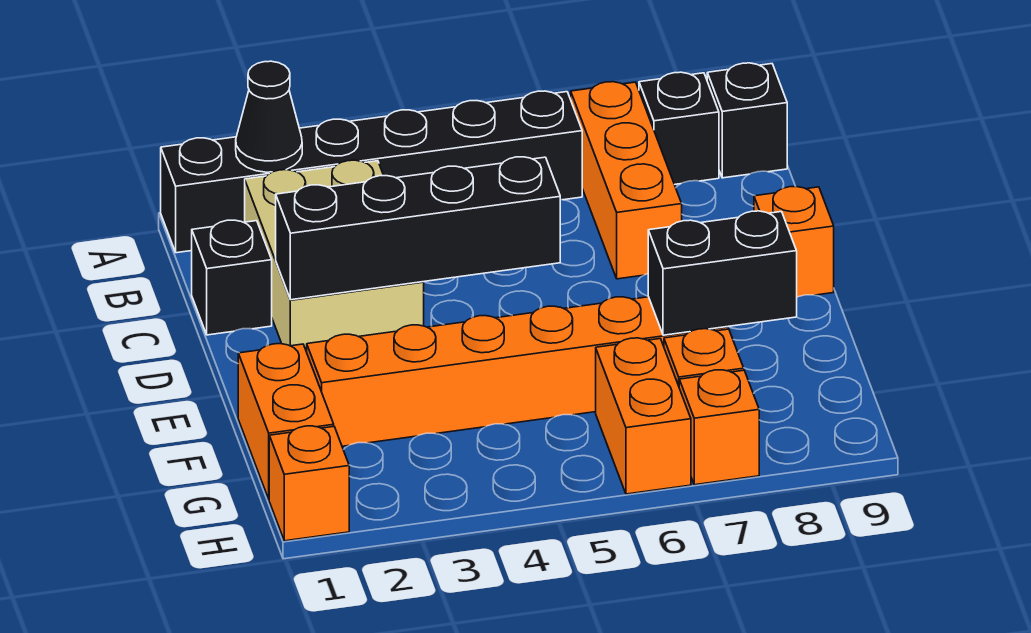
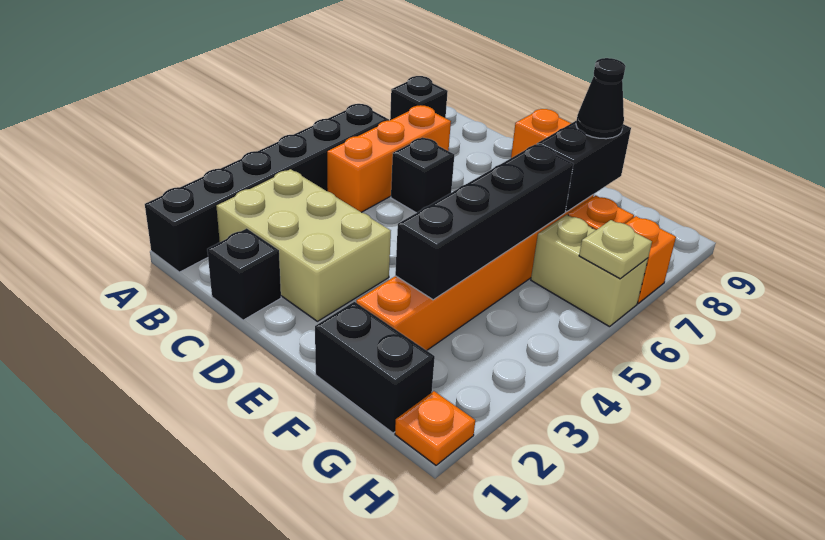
black 1x1 cone [236,61,302,172] -> black 1x1 cone moved to [576,58,626,139]
orange 1x3 brick [571,82,682,279] -> orange 1x3 brick turned to [327,105,451,212]
black 1x1 brick [707,63,787,178] -> black 1x1 brick moved to [391,137,454,213]
black 1x4 brick [276,157,560,300] -> black 1x4 brick moved to [395,144,573,300]
orange 1x2 brick [238,344,334,499] -> black 1x2 brick [315,302,435,433]
orange 1x2 brick [596,338,691,494] -> tan 1x2 brick [531,215,648,327]
orange 1x1 brick [269,426,349,541] -> orange 1x1 plate [395,391,475,465]
none -> tan 1x1 plate [579,220,652,279]

